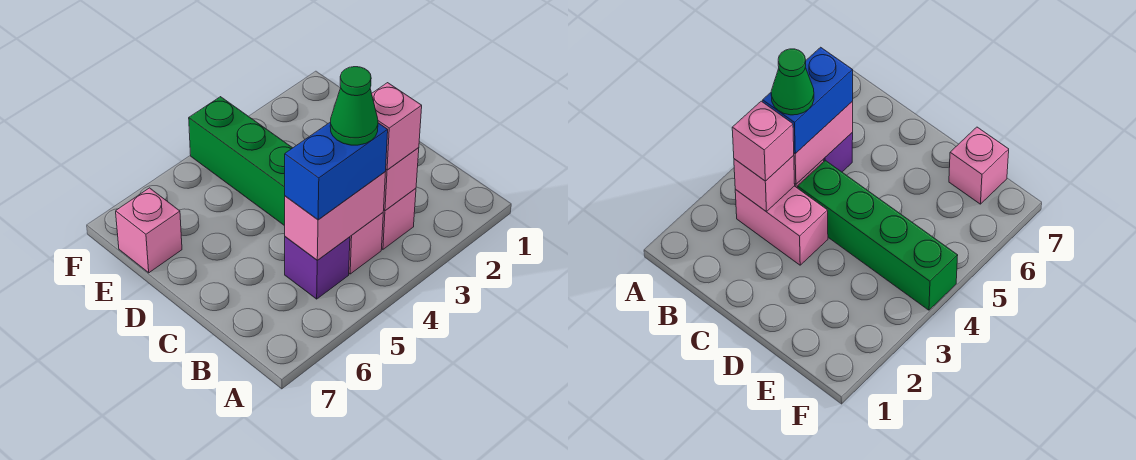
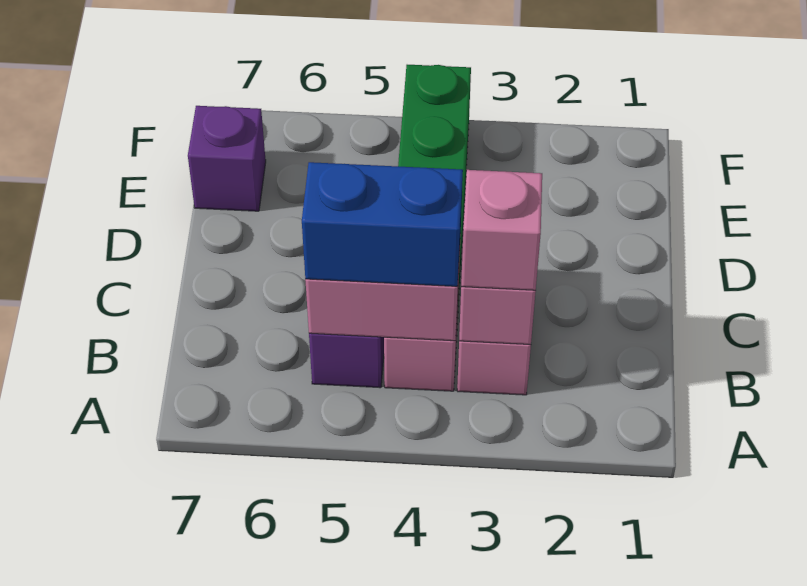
green 1x1 cone [330,67,378,145] -> none
pink 1x1 brick [116,188,182,273] -> purple 1x1 brick [188,106,266,211]

